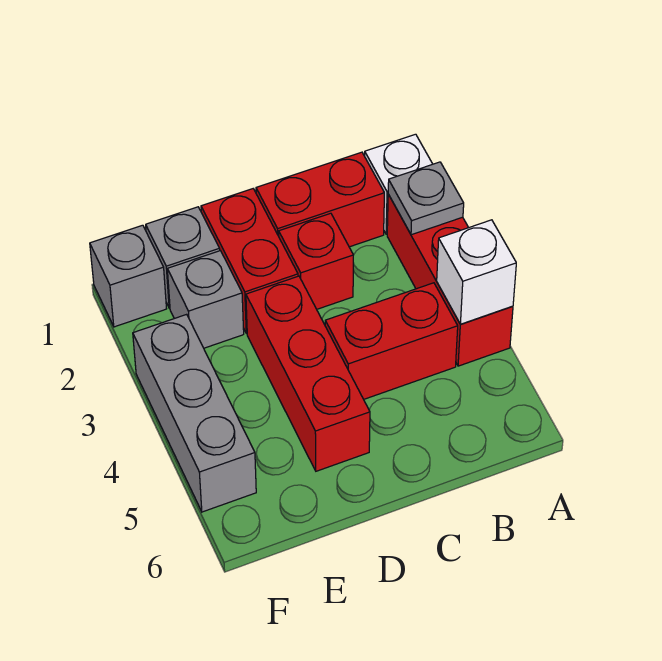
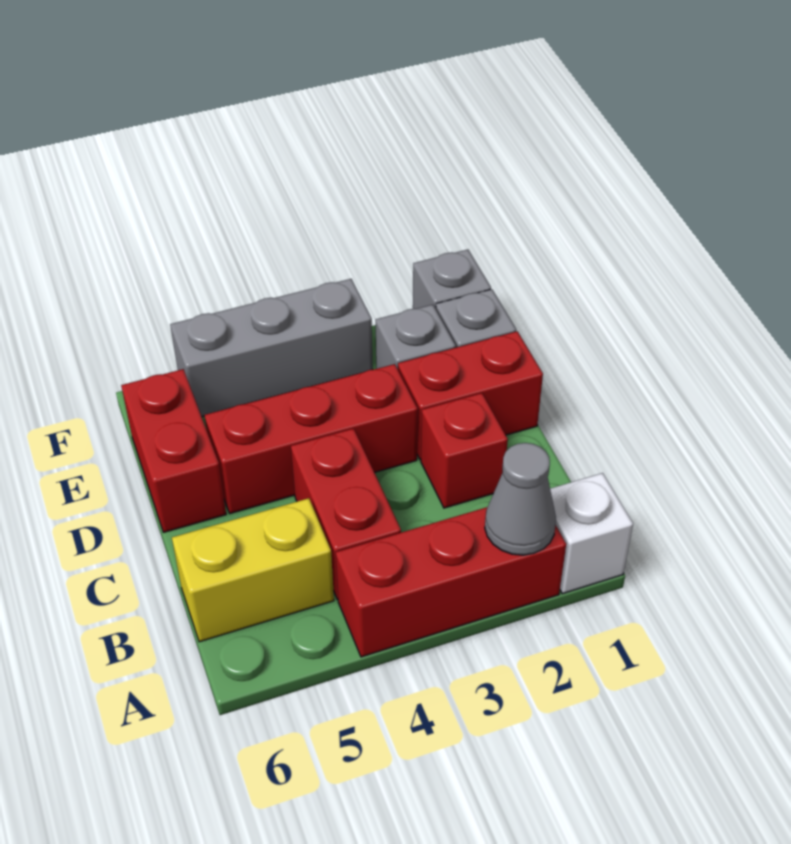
grey 1x1 plate [388,162,464,235] -> grey 1x1 cone [485,443,556,555]
white 1x1 brick [437,220,516,324] -> none
red 1x2 brick [256,152,384,247] -> red 1x2 brick moved to [121,369,226,532]
none -> yellow 1x2 brick [172,498,334,642]

